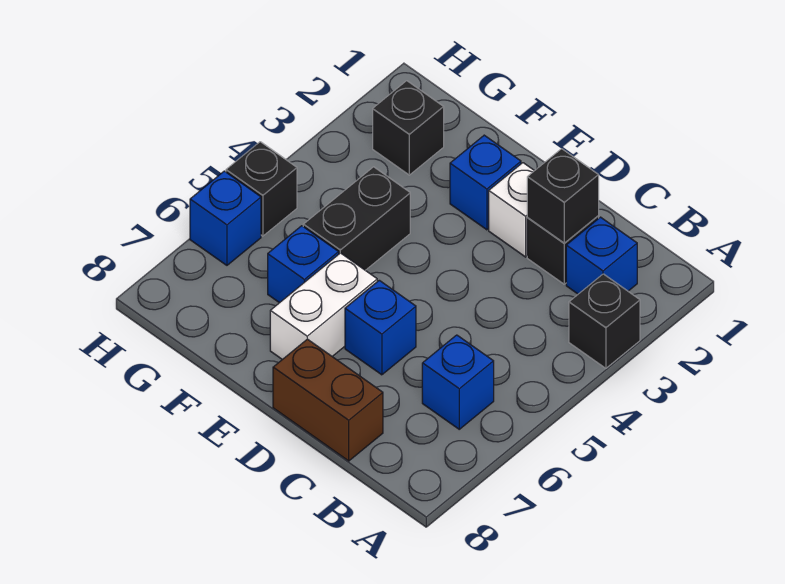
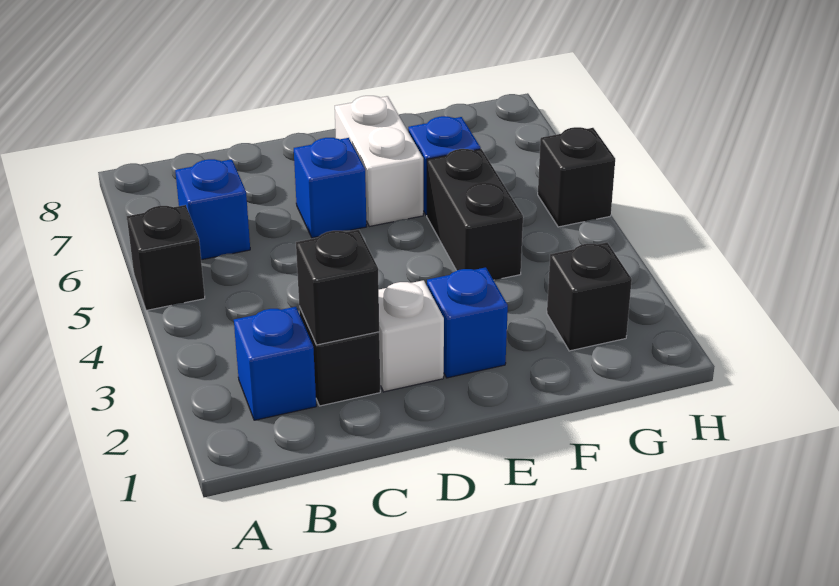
black 1x1 brick [569,274,640,368] -> black 1x1 brick moved to [127,205,205,310]
brown 1x2 brick [273,339,383,461] -> none
blue 1x1 brick [190,171,261,265] -> none

